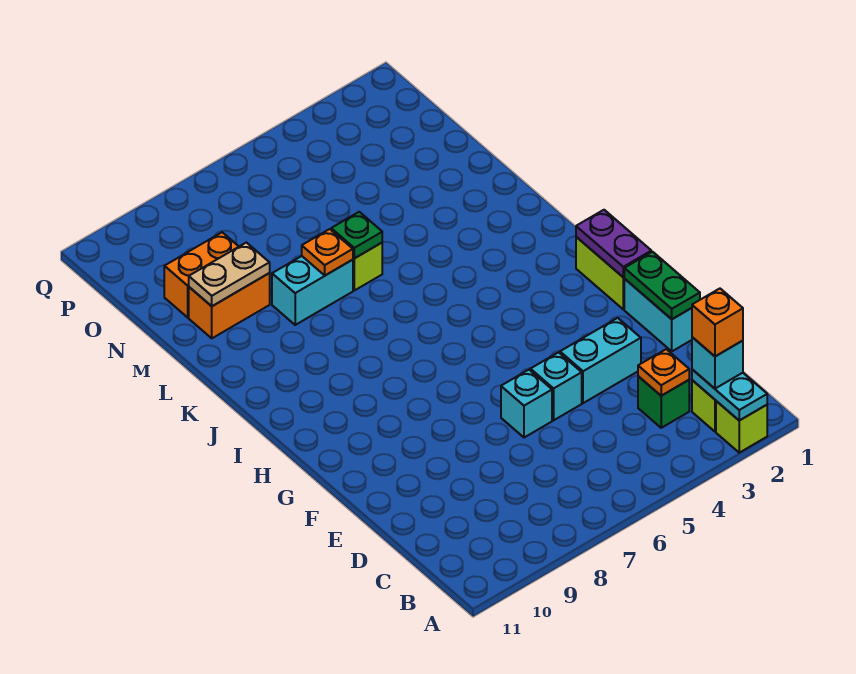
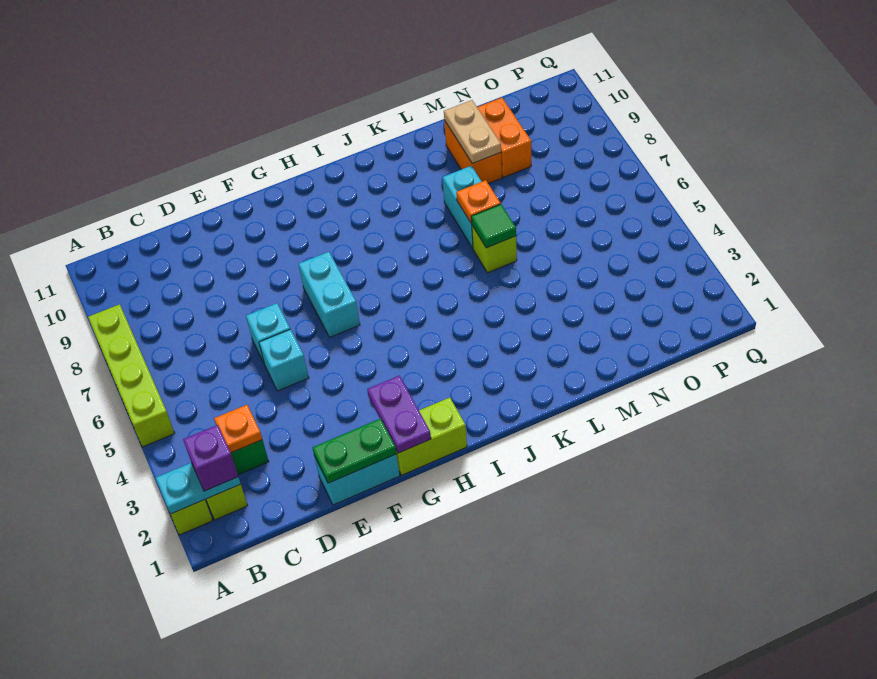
none -> lime 1x4 brick [88,304,175,447]
cyan 1x1 brick [692,337,743,389] -> purple 1x1 brick [183,425,238,491]
orange 1x1 brick [692,289,743,356] -> none
cyan 1x2 brick [560,318,641,403] -> cyan 1x2 brick moved to [299,252,360,338]
purple 1x2 plate [576,210,651,277] -> purple 1x2 plate turned to [367,376,431,453]
green 1x1 plate [331,212,382,258] -> green 1x1 tile [471,204,516,248]

